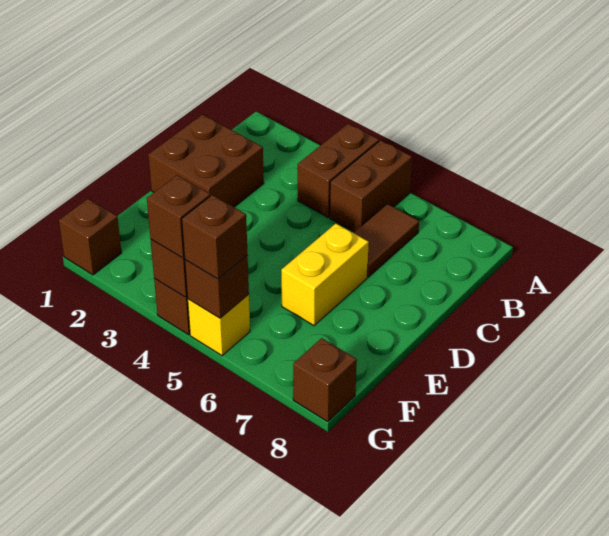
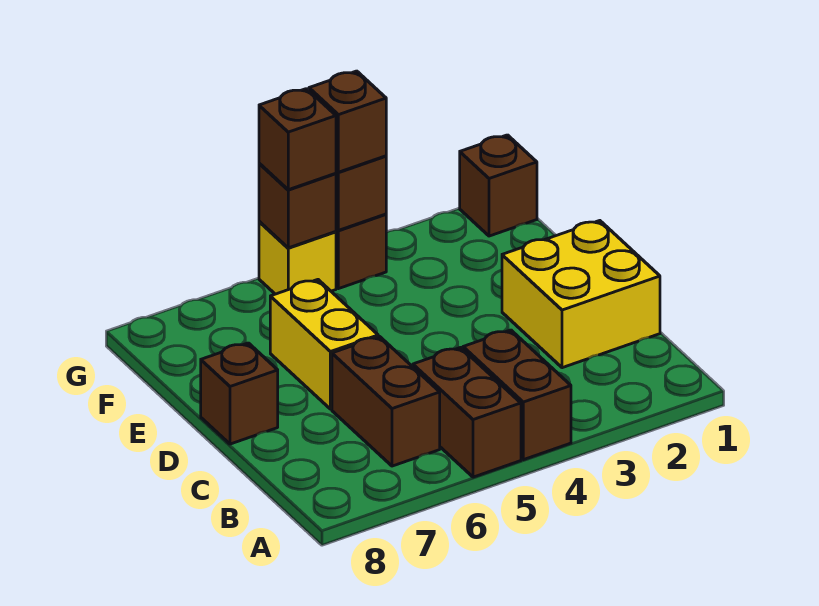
brown 1x2 tile [354,204,419,277] -> brown 1x2 brick [332,337,440,466]
brown 2x2 brick [148,115,264,207] -> yellow 2x2 brick [502,221,660,368]
brown 1x1 brick [293,338,357,422] -> brown 1x1 brick moved to [201,343,278,444]

